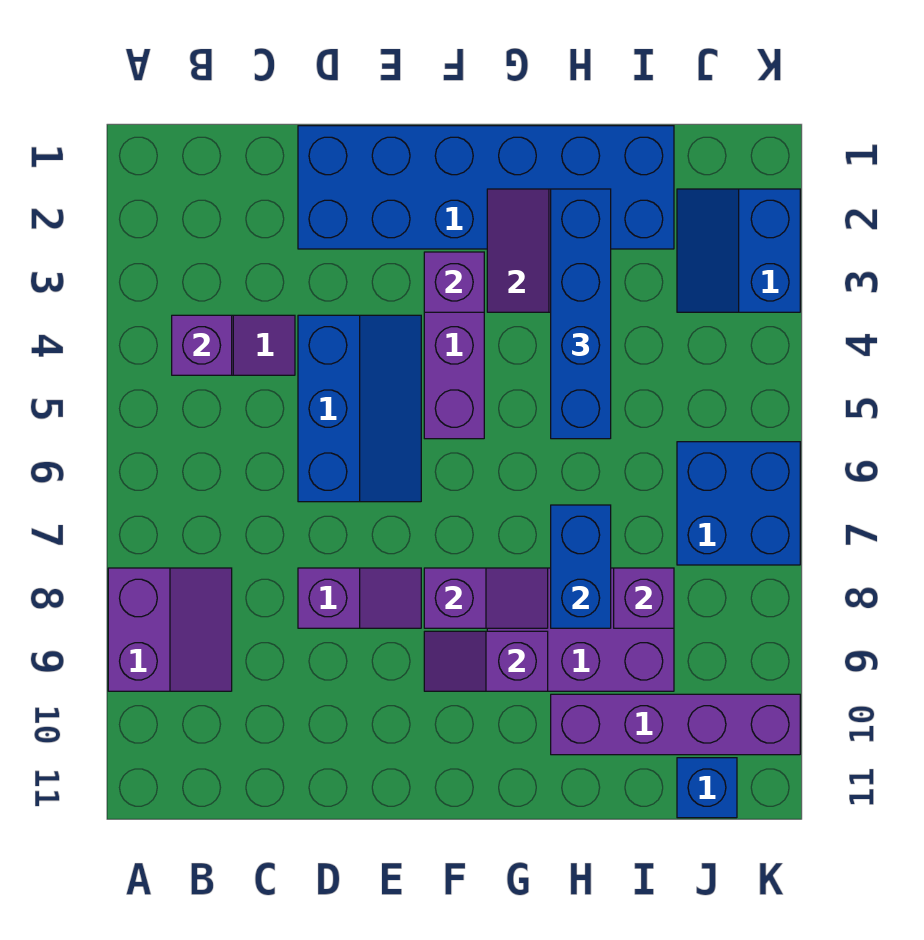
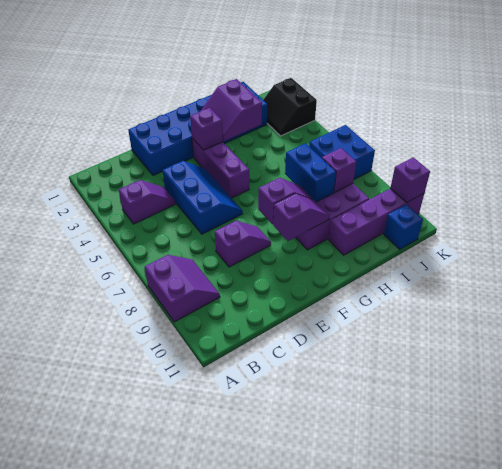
purple 1x1 brick [172,315,232,375] -> purple 1x1 brick moved to [391,157,430,203]
purple 1x2 slope [424,631,548,691] -> purple 1x2 slope turned to [273,193,330,241]
blue 1x4 brick [551,189,611,439] -> none
blue 2x2 slope [677,189,800,312] -> black 2x2 slope [263,78,317,136]

